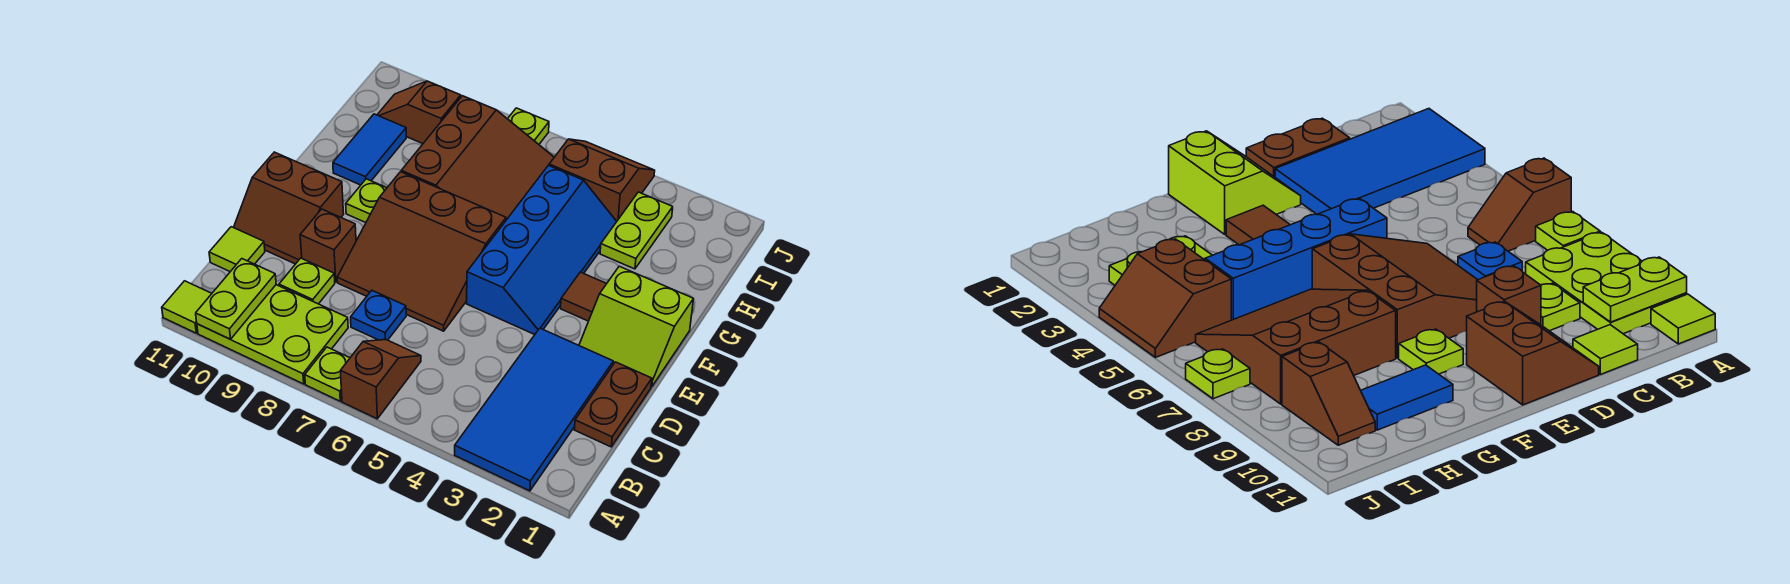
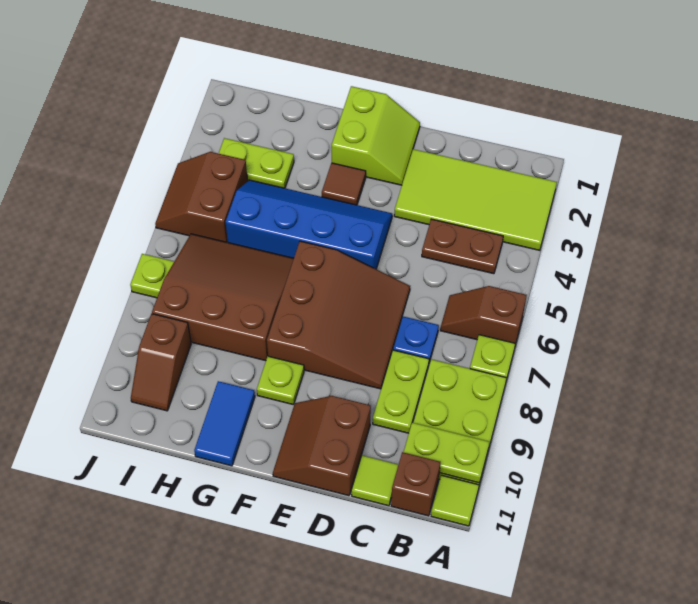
blue 2x4 tile [455,328,613,491] -> lime 2x4 tile [394,149,557,250]
brown 1x2 plate [574,362,652,447] -> brown 1x2 plate moved to [422,219,503,274]
lime 1x1 plate [279,258,335,304] -> lime 1x2 plate [373,350,429,433]
brown 1x1 brick [300,209,356,282] -> brown 1x1 brick moved to [391,452,440,516]
brown 2x2 slope [234,152,344,264] -> brown 2x2 slope turned to [273,396,371,496]
blue 1x2 tile [333,114,406,185] -> blue 1x2 tile turned to [194,381,255,466]

